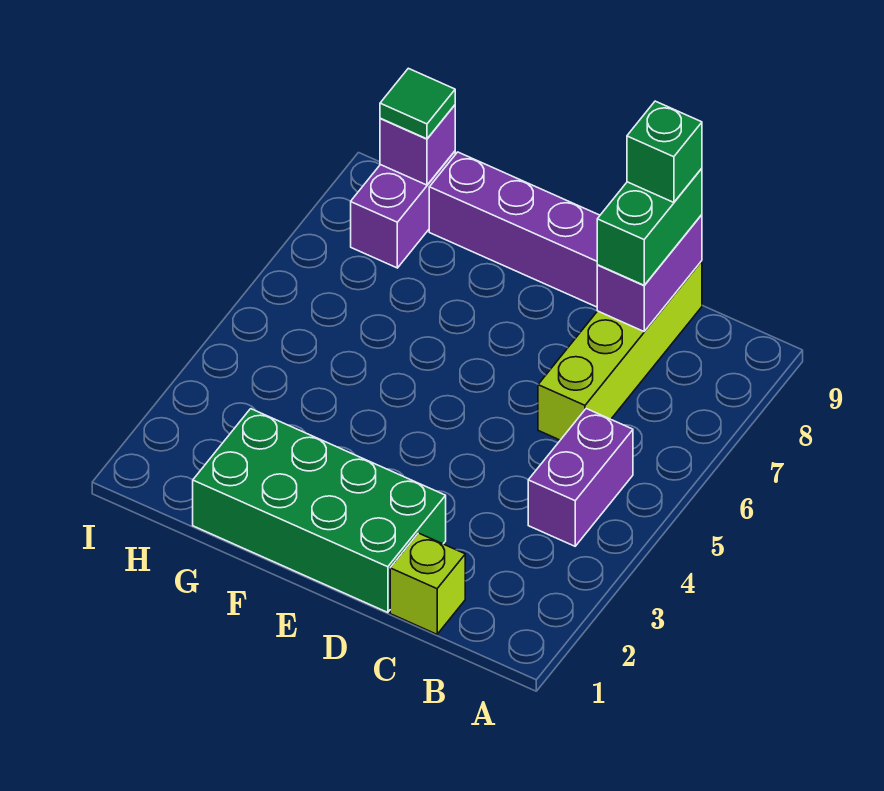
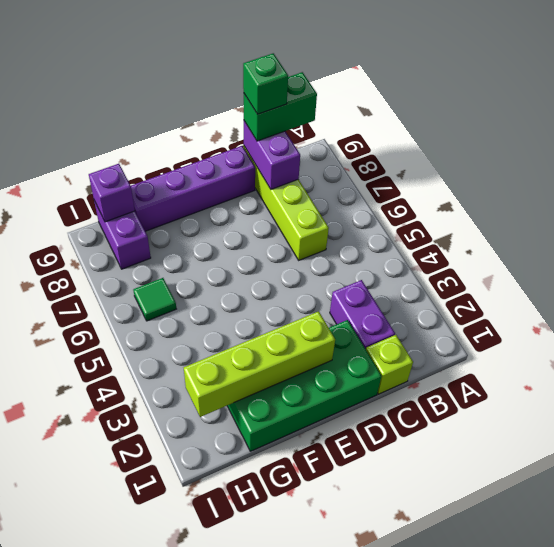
purple 1x2 brick [528,409,633,546] -> purple 1x2 brick moved to [330,280,395,349]
green 1x2 brick [597,168,702,285] -> green 1x2 brick turned to [244,72,317,141]
none -> lime 1x4 brick [184,311,335,417]
green 1x1 tile [380,68,455,139] -> green 1x1 tile moved to [133,278,176,321]

